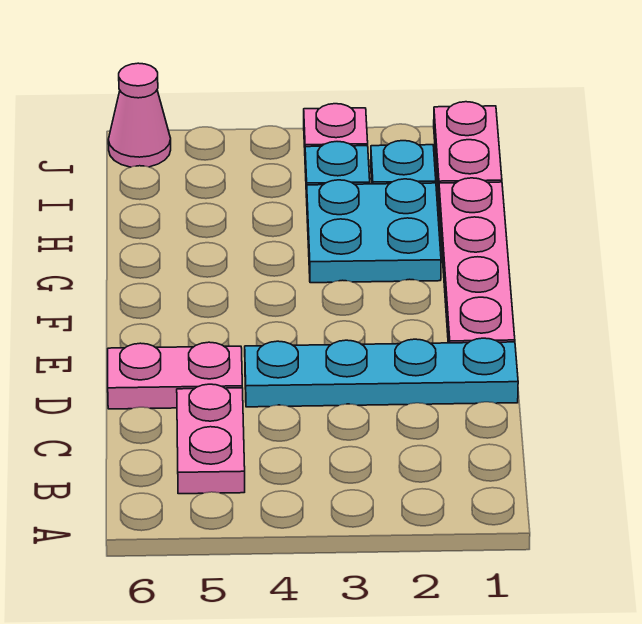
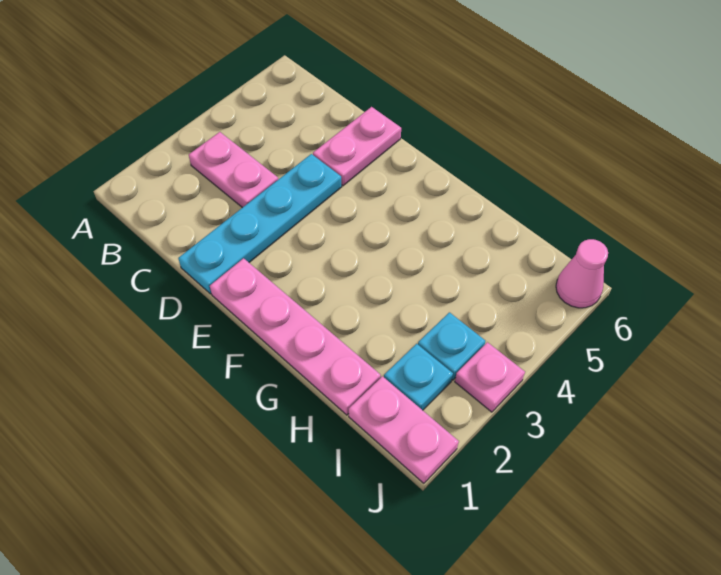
pink 1x2 plate [177,384,245,494] -> pink 1x2 plate moved to [189,132,278,208]
cyan 2x2 plate [307,179,441,283] -> none

